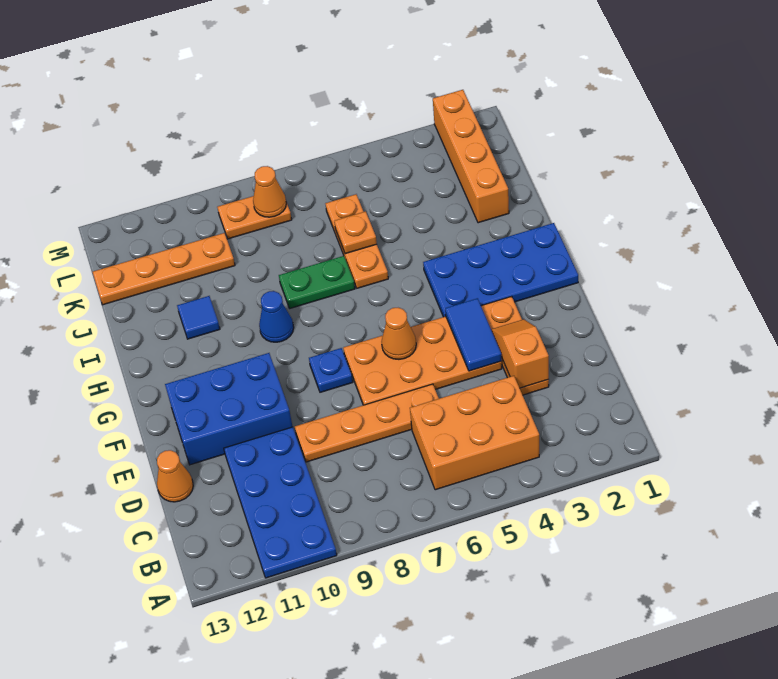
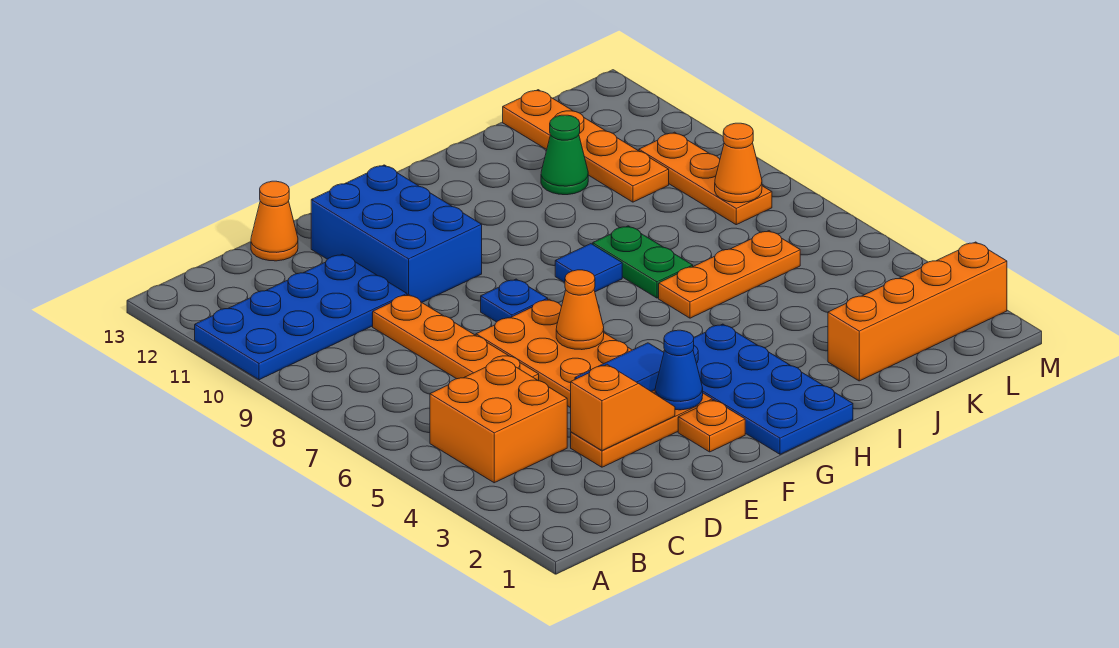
orange 2x3 brick [410,376,539,490] -> orange 2x2 brick [430,359,567,483]
blue 1x1 cone [259,291,294,342] -> blue 1x1 cone moved to [655,330,703,410]
blue 1x1 tile [177,296,220,339] -> blue 1x1 tile moved to [555,244,622,292]
orange 1x1 plate [334,211,377,254] -> orange 1x1 plate moved to [678,400,745,452]
none -> green 1x1 cone [541,115,588,195]
orange 1x2 plate [217,196,292,239] -> orange 1x3 plate [639,132,772,225]

